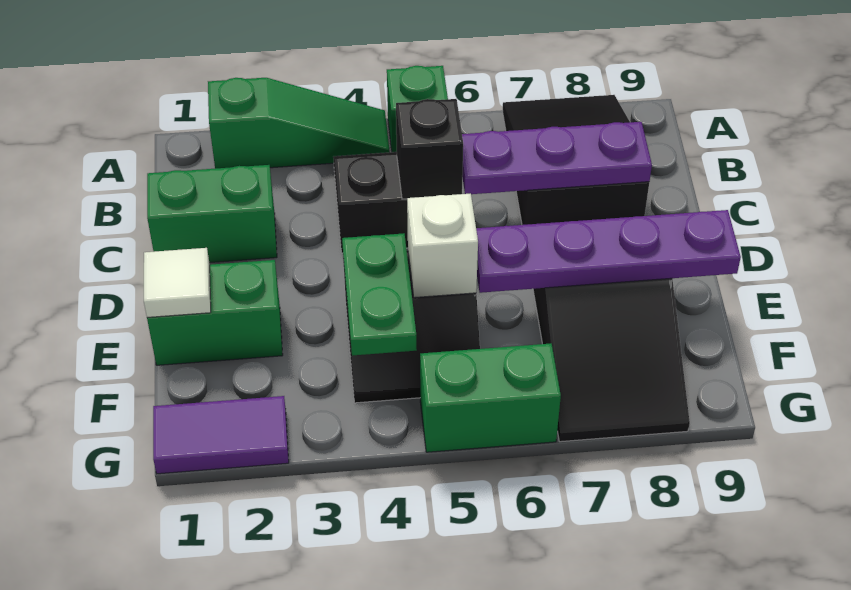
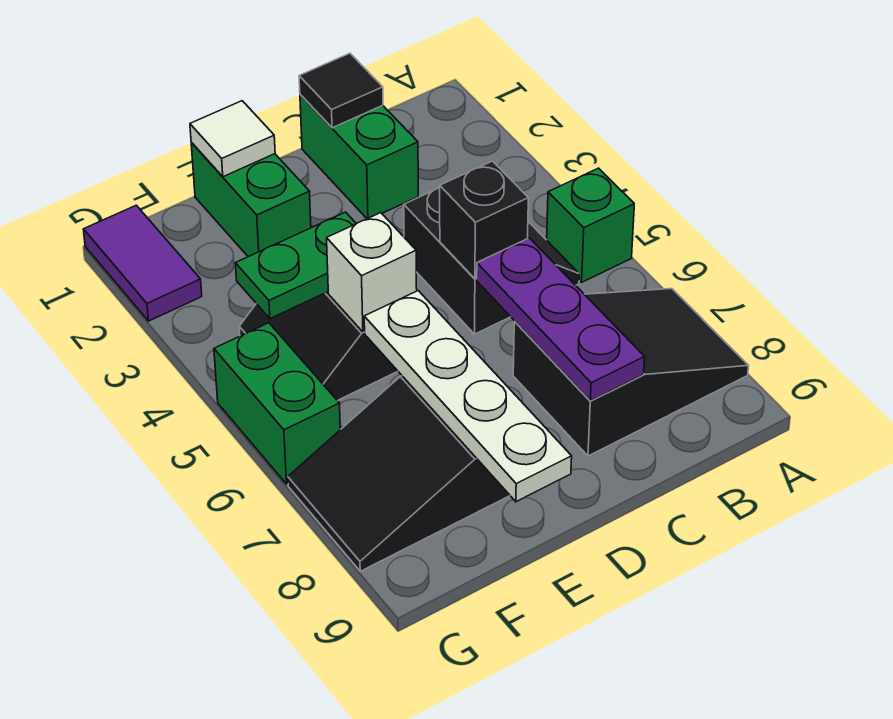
green 1x3 slope [208,78,390,169] -> none
none -> black 1x1 tile [299,53,383,128]
purple 1x4 plate [476,210,741,293] -> white 1x4 plate [364,291,572,502]

